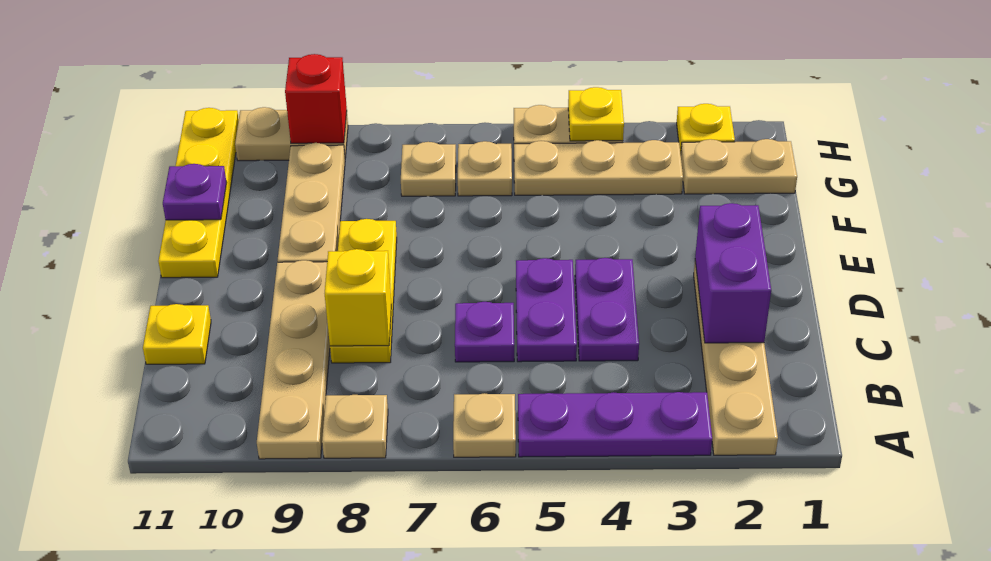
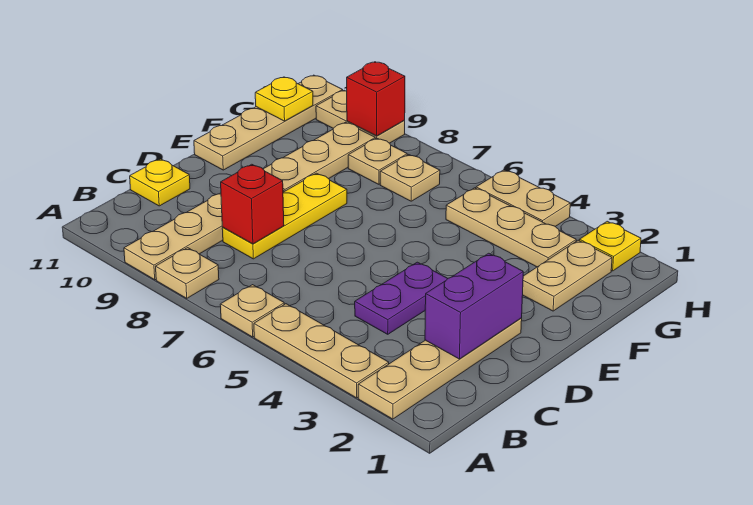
purple 1x3 plate [518,392,712,457] -> tan 1x3 plate [254,304,389,398]
purple 1x2 plate [516,258,577,362] -> none
purple 1x1 plate [455,302,514,362] -> none
yellow 1x1 brick [325,249,391,346] -> red 1x1 brick [221,164,284,244]
yellow 1x4 plate [158,108,239,278] -> tan 1x4 plate [194,75,343,170]
purple 1x1 plate [163,164,227,220] -> none
tan 1x2 plate [681,139,797,194] -> tan 1x2 plate turned to [523,240,612,311]
tan 1x1 plate [458,141,512,196] -> tan 1x1 plate moved to [348,138,407,184]
yellow 1x1 plate [568,87,624,141] -> yellow 1x1 plate moved to [255,77,313,121]

